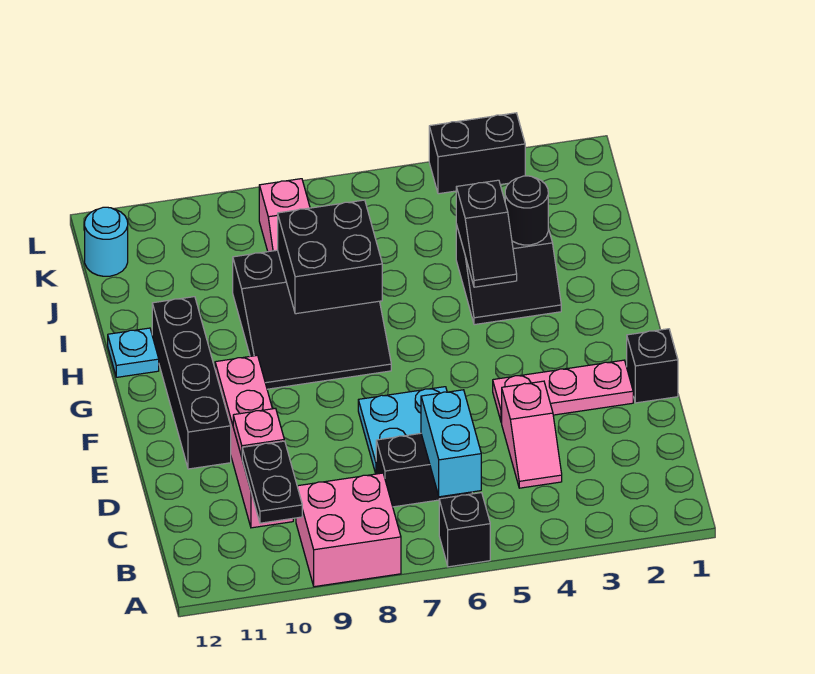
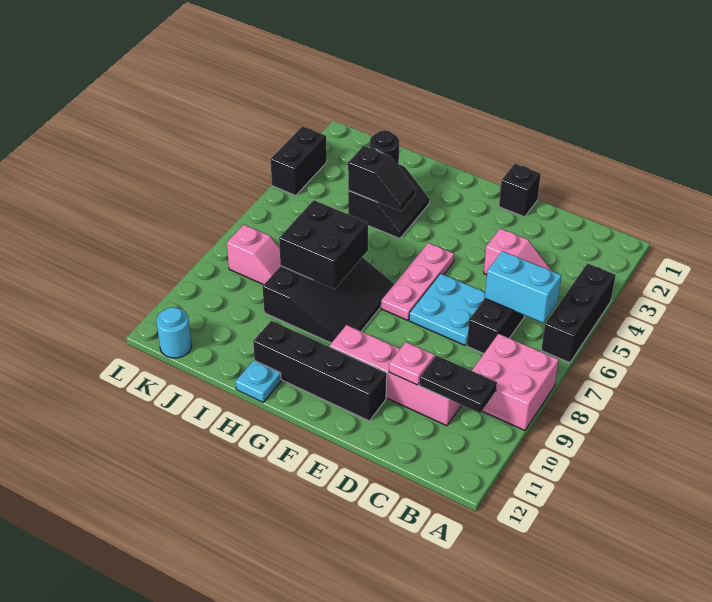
black 1x1 brick [439,493,490,567] -> black 1x3 brick [541,263,616,363]
pink 1x3 plate [493,360,633,423] -> pink 1x3 plate moved to [381,243,454,320]

